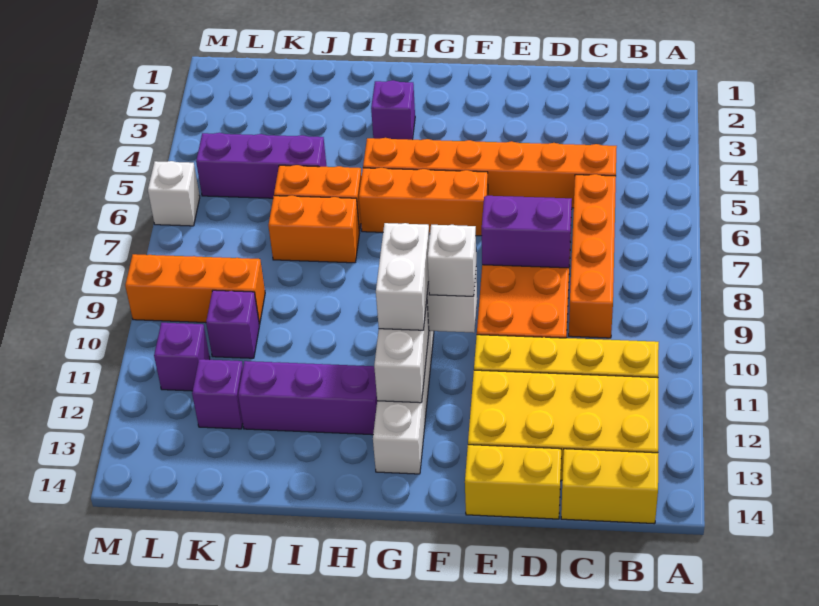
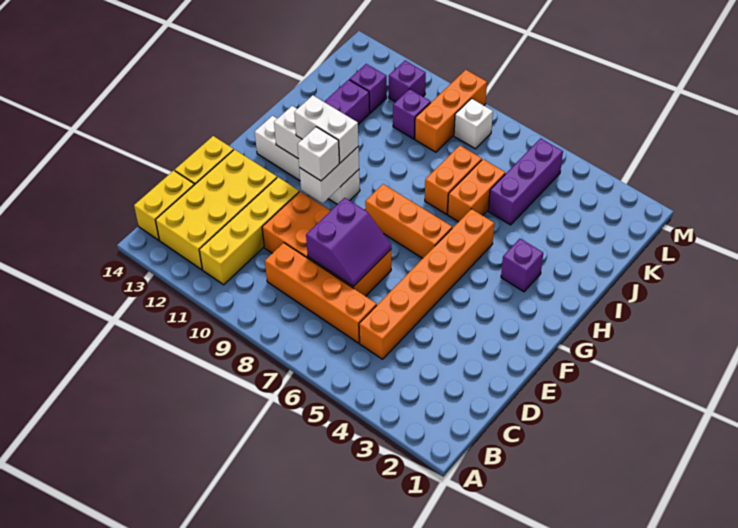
orange 1x3 brick [359,168,488,236] -> orange 1x3 brick turned to [365,184,452,258]
white 1x1 brick [148,161,200,226] -> white 1x1 brick moved to [454,99,493,149]

